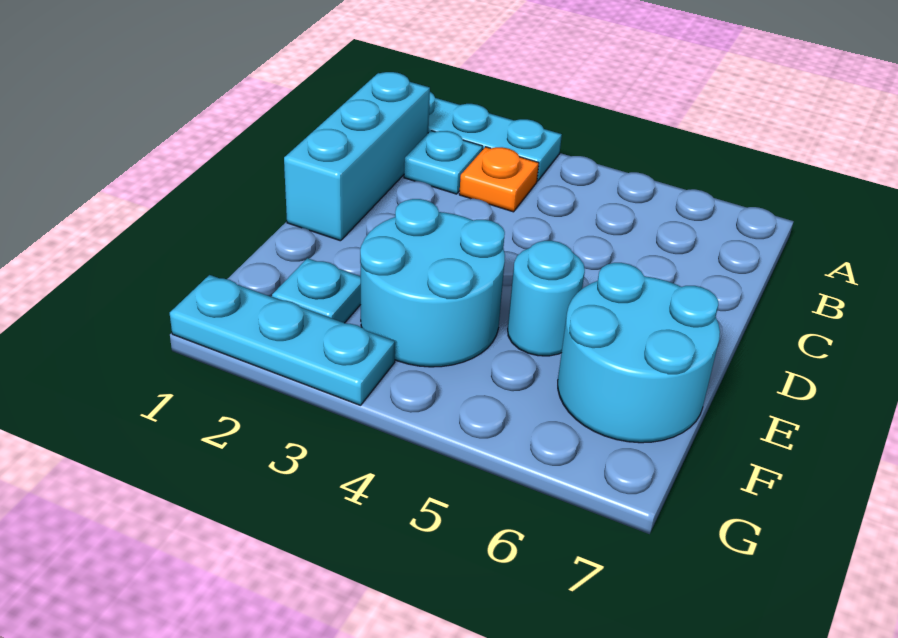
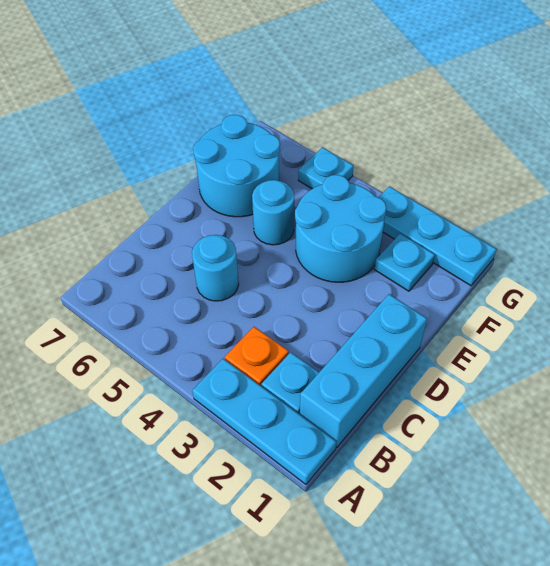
none -> cyan 1x1 round brick [192,235,239,301]
none -> cyan 1x1 plate [298,147,354,189]

